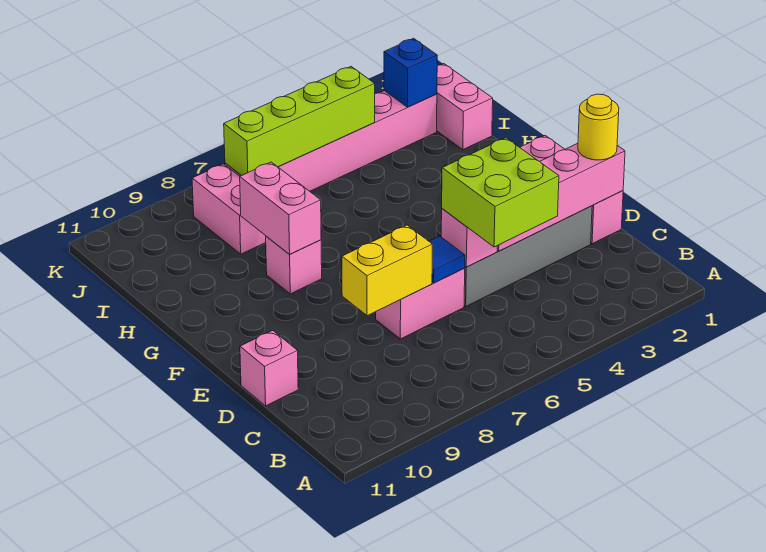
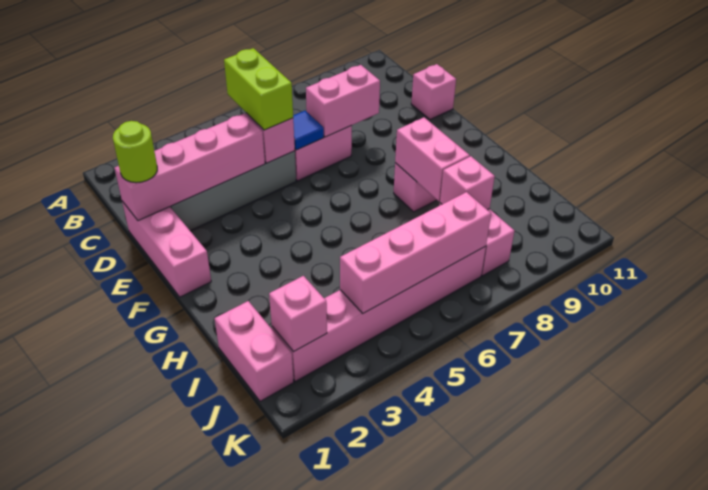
lime 2x2 brick [442,138,559,247] -> lime 1x2 brick [224,48,293,130]
yellow 1x1 round brick [578,94,619,160] -> lime 1x1 round brick [113,121,157,183]
yellow 1x2 brick [342,225,432,316] -> pink 1x2 brick [306,65,380,137]
none -> pink 1x1 brick [440,156,495,210]
blue 1x1 brick [384,38,437,107] -> pink 1x1 brick [269,276,327,352]
lime 1x4 brick [224,67,375,176] -> pink 1x4 brick [340,192,491,313]

